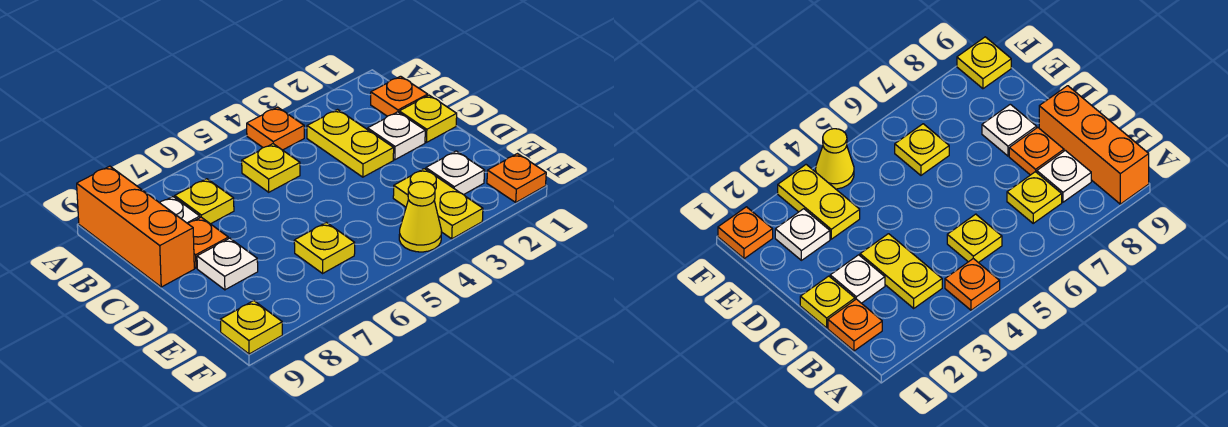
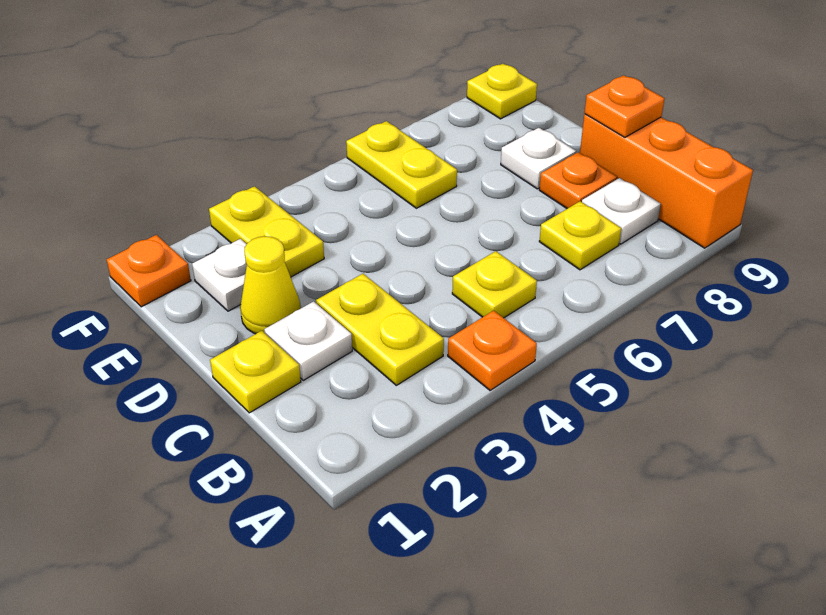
orange 1x1 plate [371,76,428,116] -> orange 1x1 plate moved to [585,75,665,137]
yellow 1x1 plate [294,222,355,273] -> yellow 1x2 plate [346,121,457,208]
yellow 1x1 cone [399,182,442,252] -> yellow 1x1 cone moved to [240,236,301,334]

